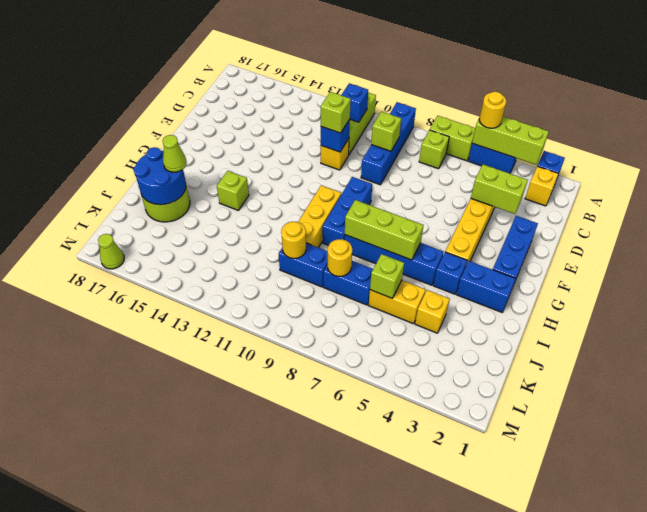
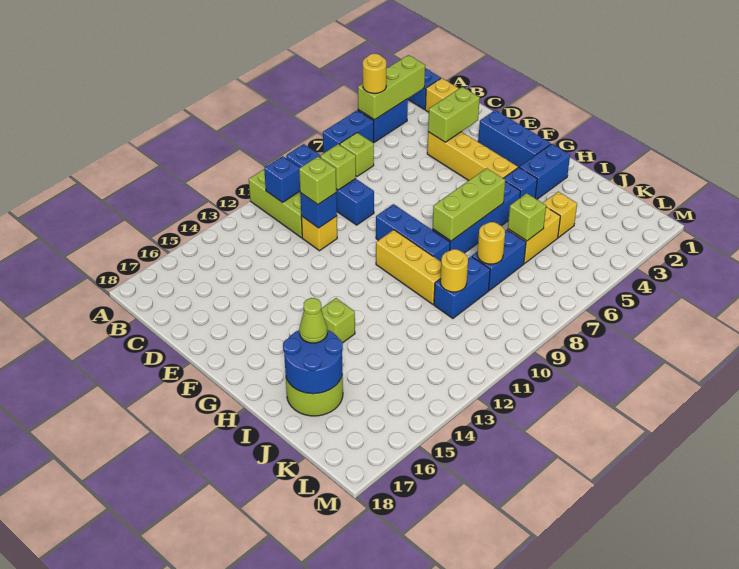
lime 1x2 brick [430,116,475,161] -> blue 1x2 brick [323,110,374,153]
lime 1x1 cone [98,234,124,269] -> none

